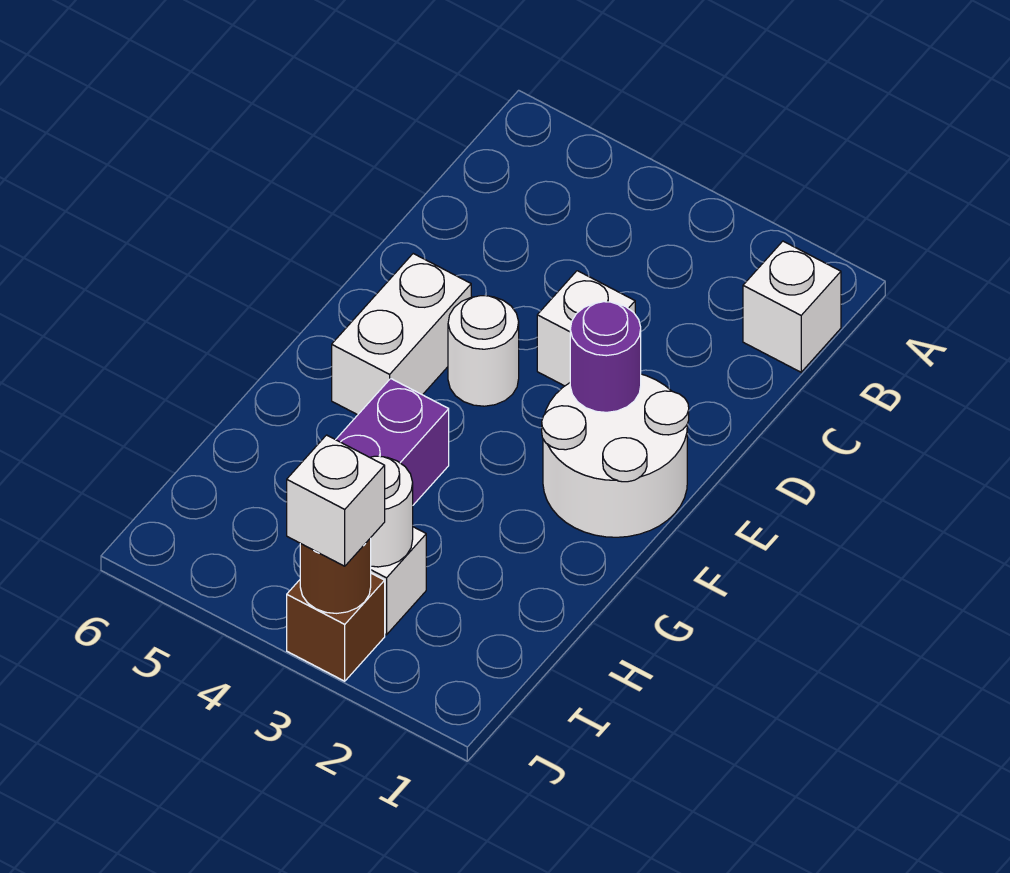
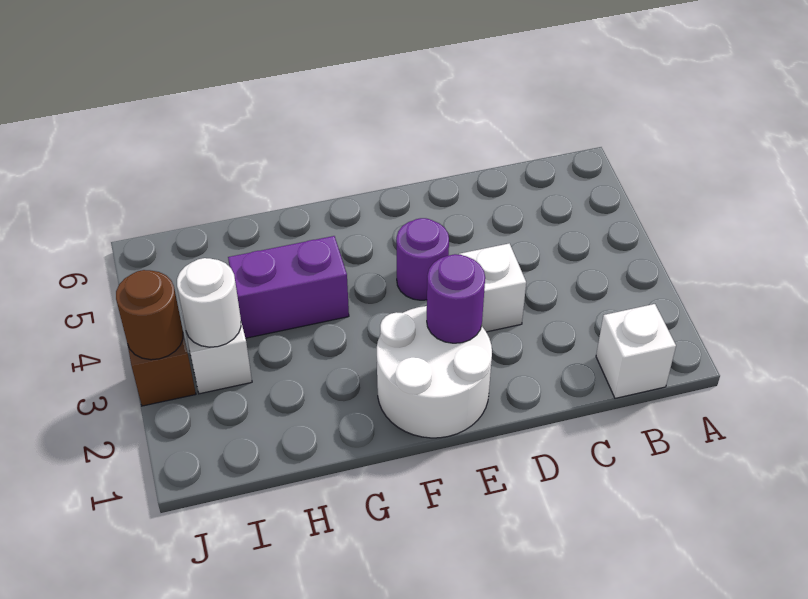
white 1x1 round brick [448,296,519,406] -> purple 1x1 round brick [396,218,449,300]
white 1x2 brick [332,254,471,415] -> none
white 1x1 brick [287,435,385,566] -> none

